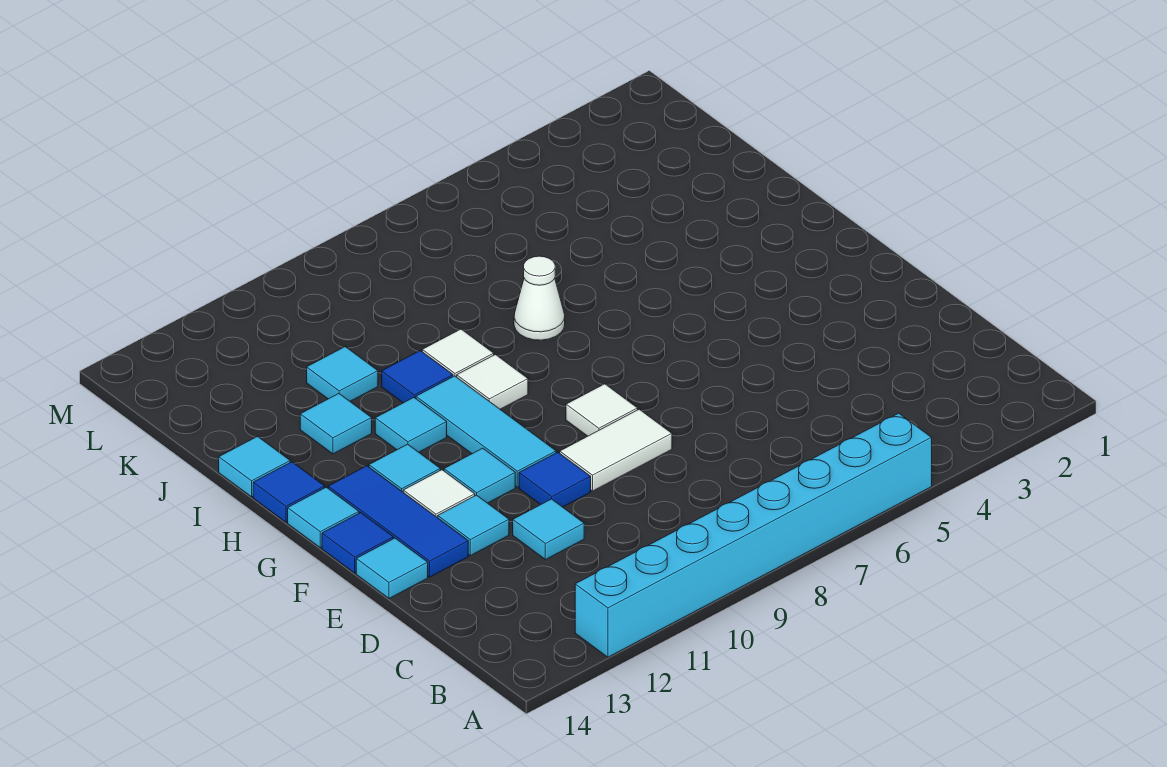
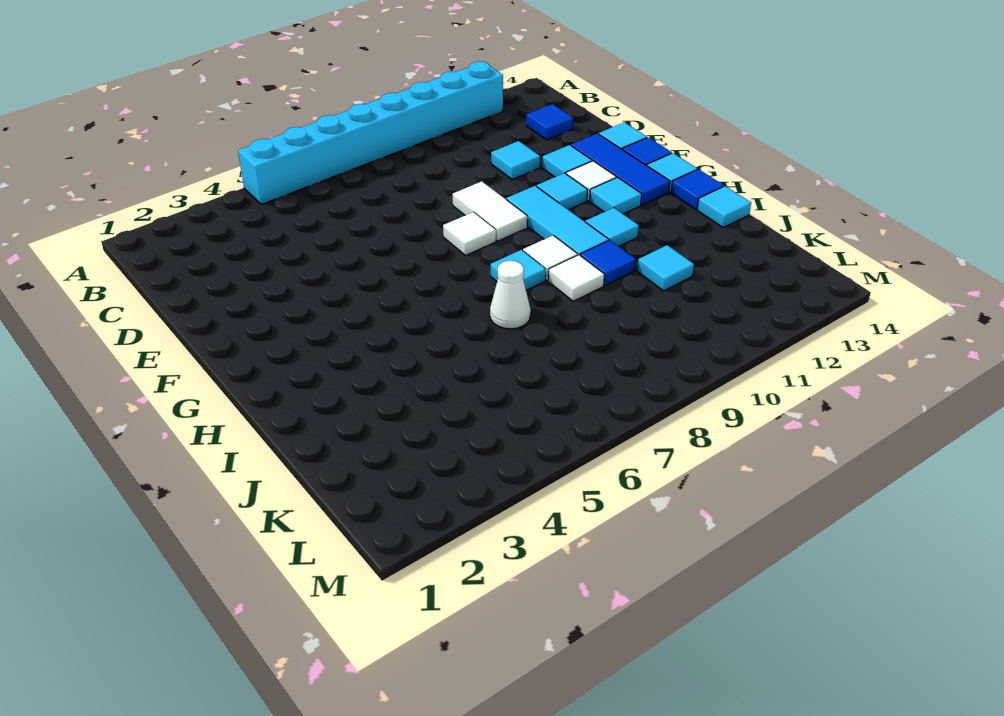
white 1x2 tile [560,409,672,491] -> white 1x2 tile turned to [453,181,527,241]
blue 1x1 tile [519,452,591,507] -> blue 1x1 tile moved to [526,104,573,140]
cyan 1x1 tile [300,394,372,454] -> cyan 1x1 tile moved to [491,250,546,290]

